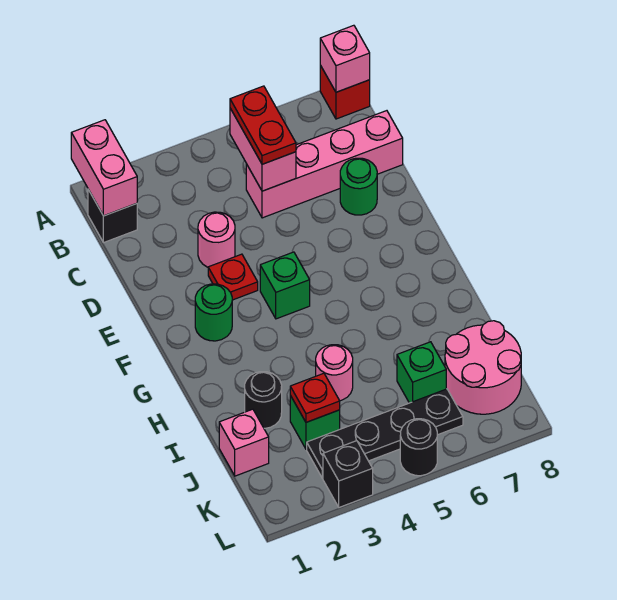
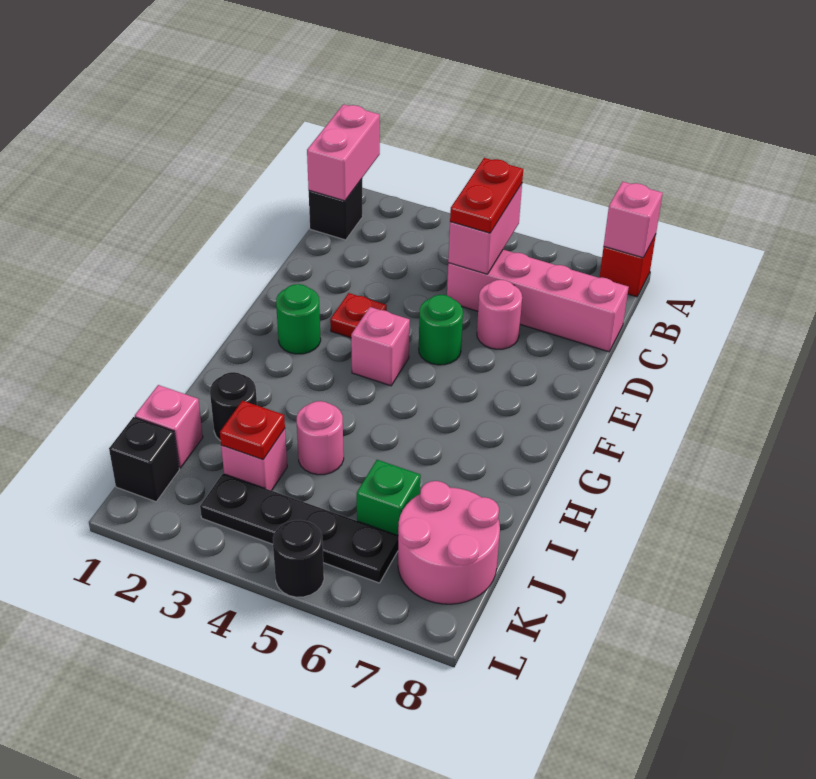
pink 1x1 round brick [198,212,235,267] -> pink 1x1 round brick moved to [477,280,522,349]
green 1x1 round brick [340,158,377,215] -> green 1x1 round brick moved to [419,295,463,365]
green 1x1 brick [260,252,310,319] -> pink 1x1 brick [351,307,410,386]
green 1x1 brick [290,396,340,449] -> pink 1x1 brick [221,429,287,491]
black 1x1 brick [323,441,373,507] -> black 1x1 brick moved to [109,417,179,502]

